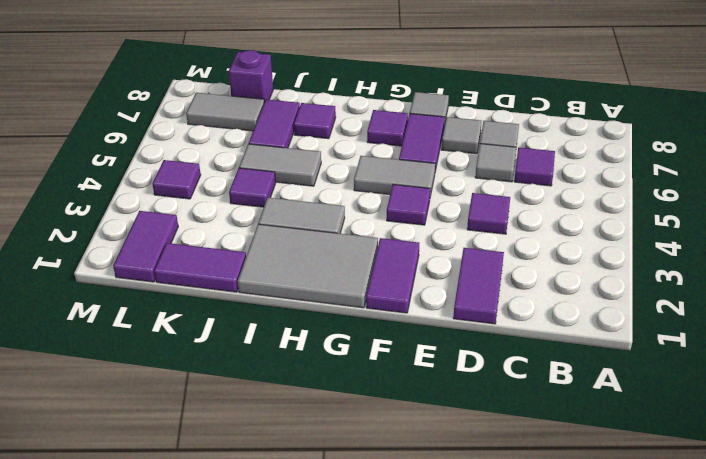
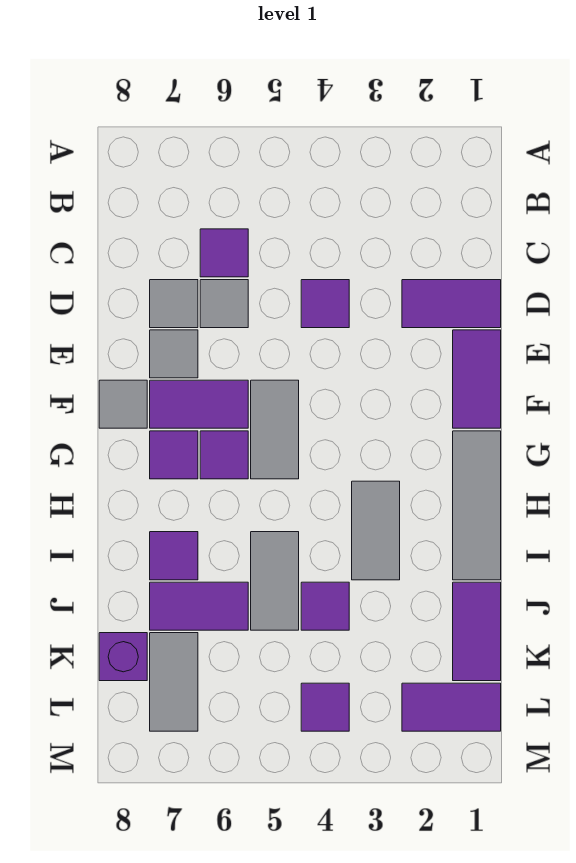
purple 1x2 tile [366,238,419,313] -> purple 1x2 tile turned to [453,330,501,428]
purple 1x1 tile [387,184,430,225] -> purple 1x1 tile moved to [200,431,248,479]
grey 2x3 tile [238,224,378,308] -> grey 1x3 tile [453,431,501,580]

